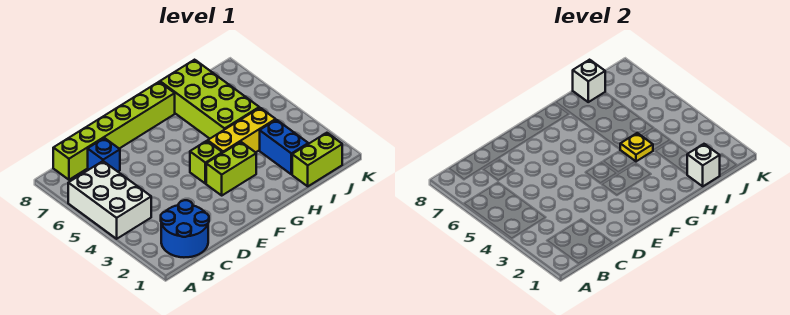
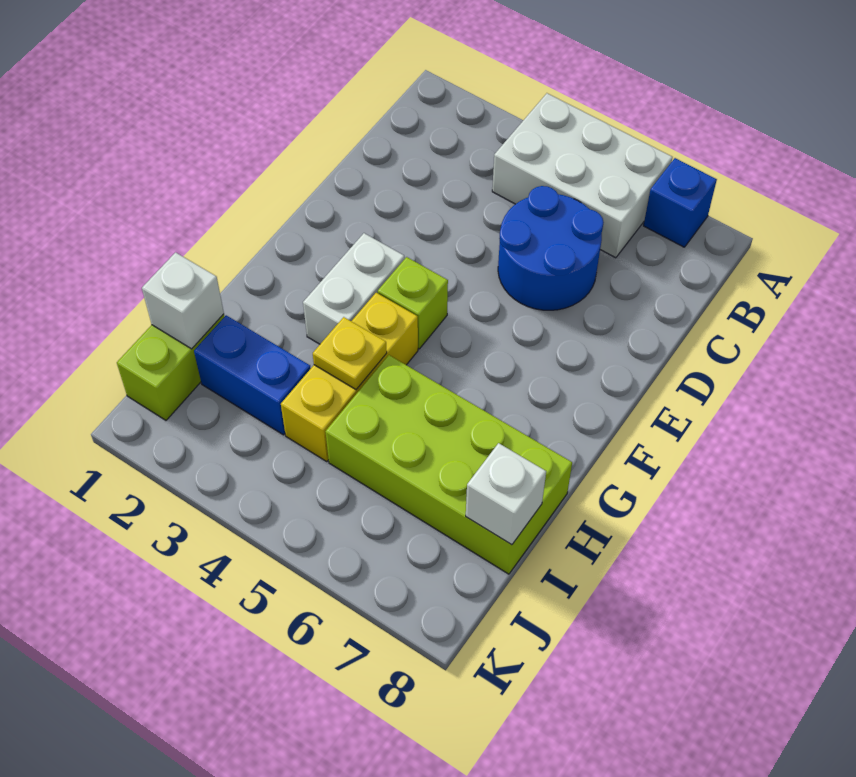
blue 2x2 round brick [161,200,209,257] -> blue 2x2 round brick moved to [498,186,604,310]
lime 1x6 brick [53,82,175,180] -> none
blue 1x1 brick [88,138,120,172] -> blue 1x1 brick moved to [644,158,717,247]
lime 1x2 brick [206,142,256,195] -> white 1x2 brick [303,233,405,344]

